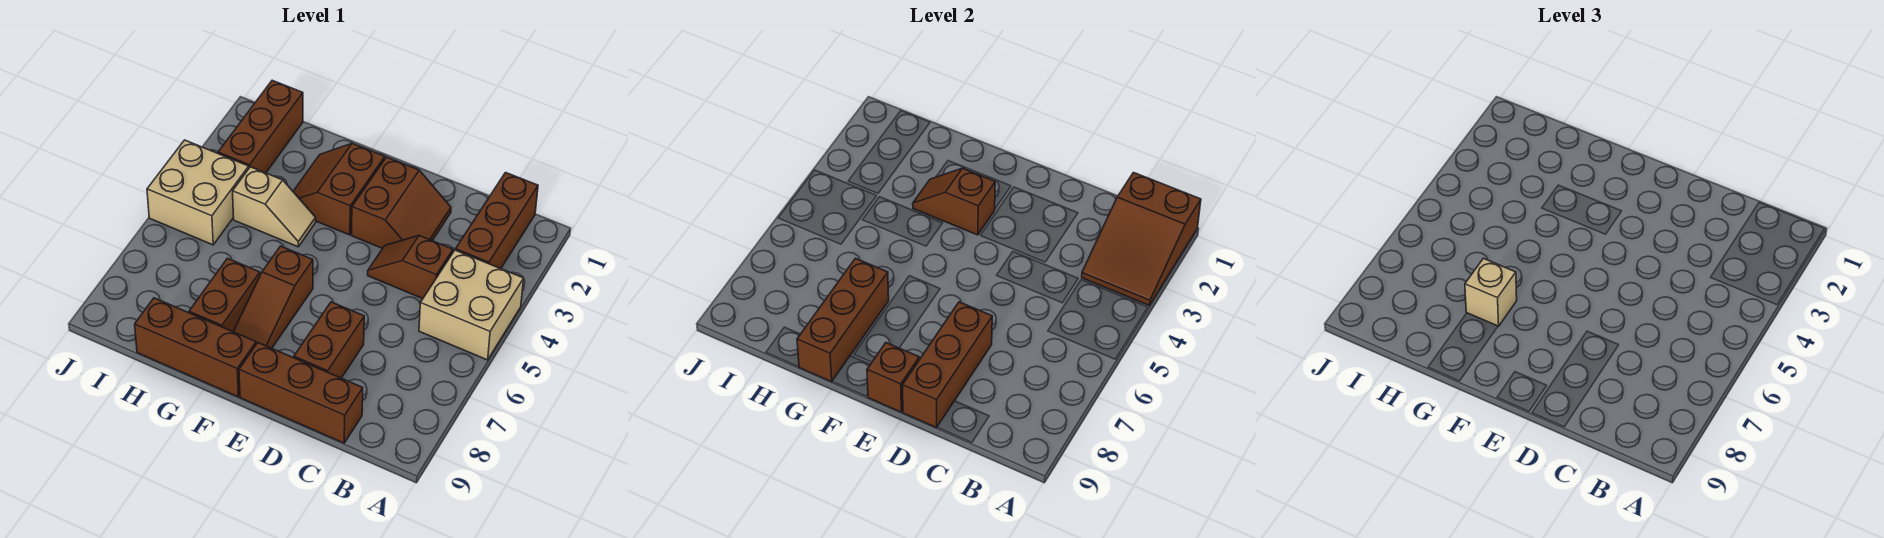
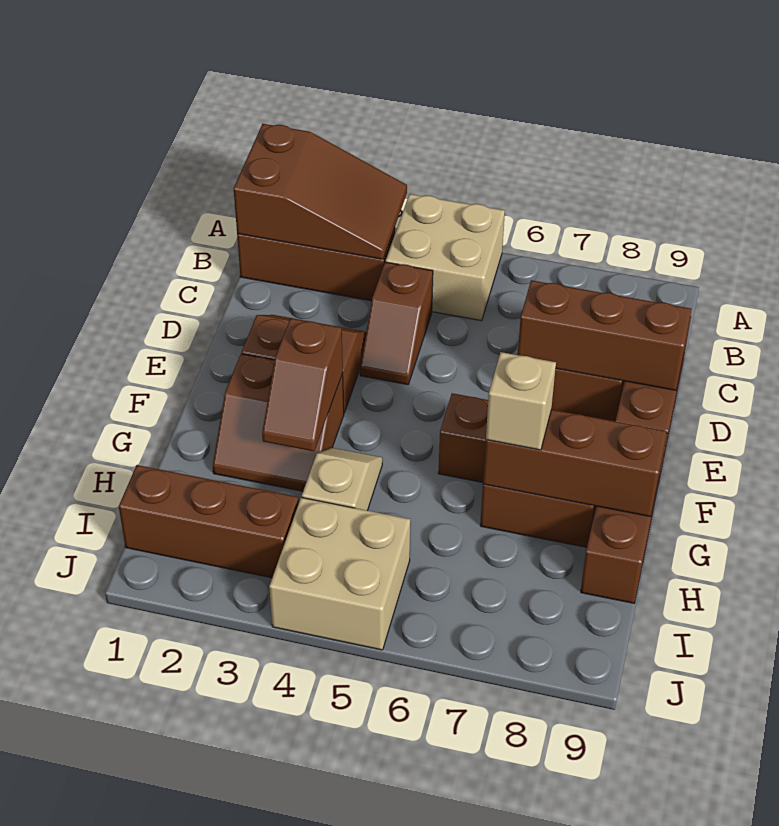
brown 1x1 brick [867,343,919,412] -> none

